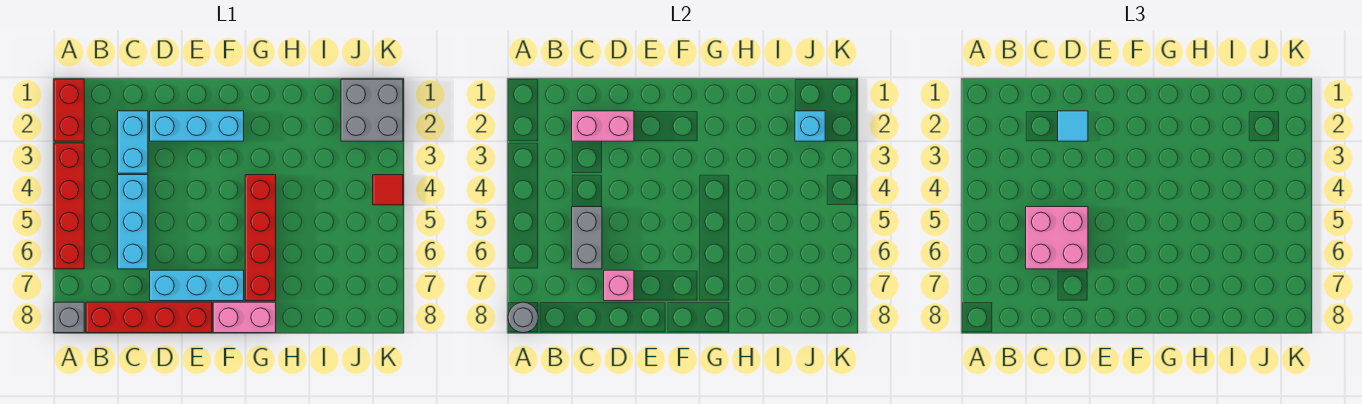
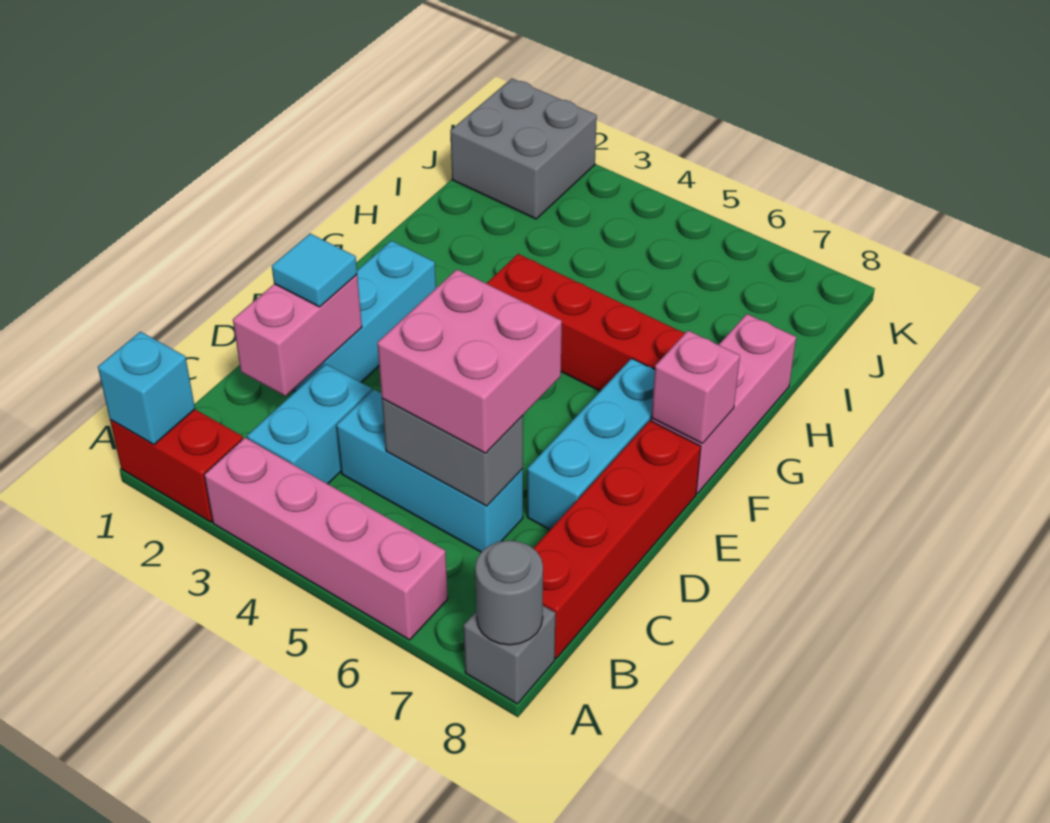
red 1x4 brick [54,143,84,269] -> pink 1x4 brick [204,438,448,640]
cyan 1x2 brick [118,111,148,173] -> cyan 1x2 brick turned to [247,364,372,484]
pink 1x1 brick [604,270,634,301] -> pink 1x1 brick moved to [651,331,740,444]
pink 1x2 brick [213,302,276,333] -> pink 1x3 brick [651,314,796,494]
cyan 1x1 brick [795,111,825,141] -> cyan 1x1 brick moved to [98,332,195,445]
red 1x1 tile [373,175,403,205] -> none

